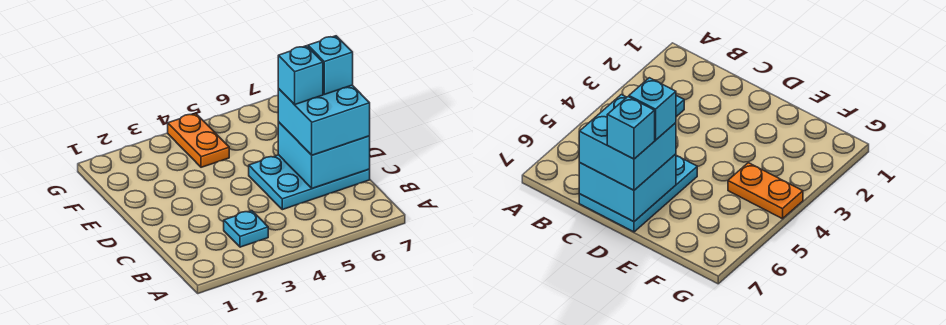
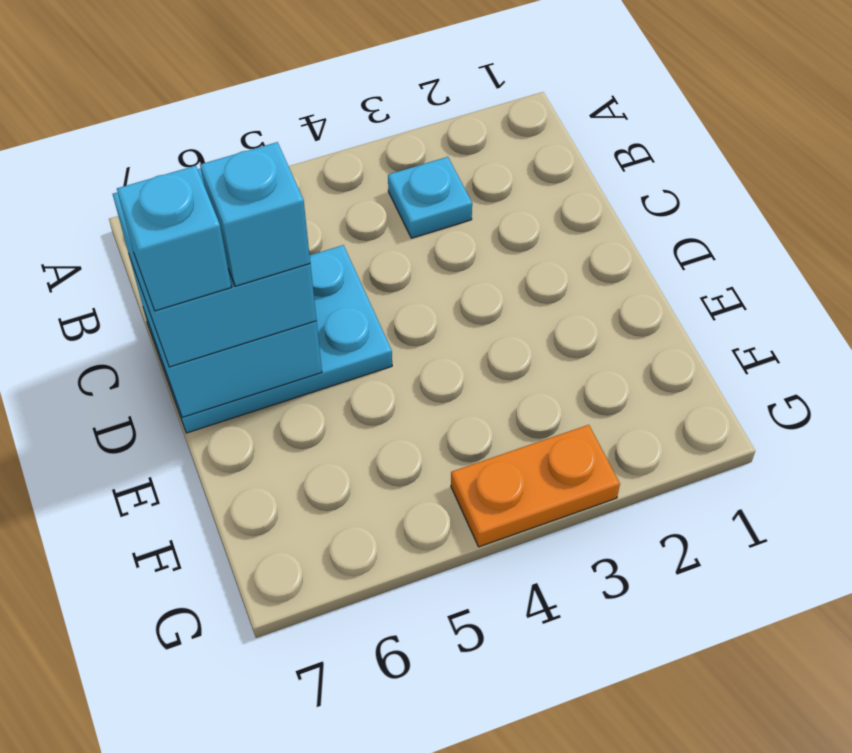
orange 1x2 plate [168,113,229,167] -> orange 1x2 plate turned to [451,425,620,547]

